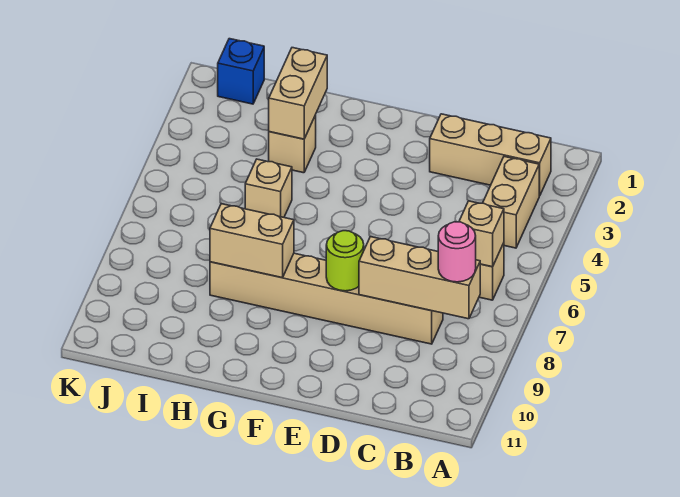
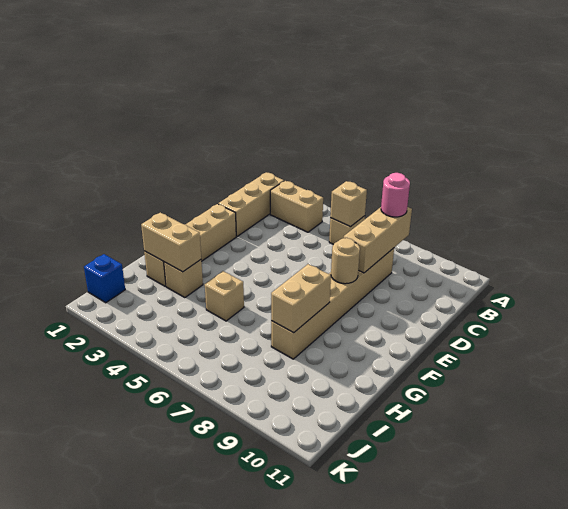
none -> tan 1x4 brick [144,204,236,286]
lime 1x1 round brick [326,231,364,291] -> tan 1x1 round brick [331,238,360,284]

